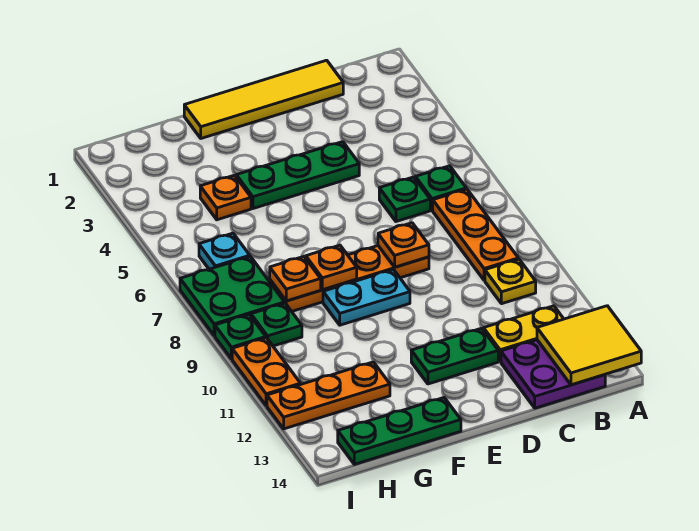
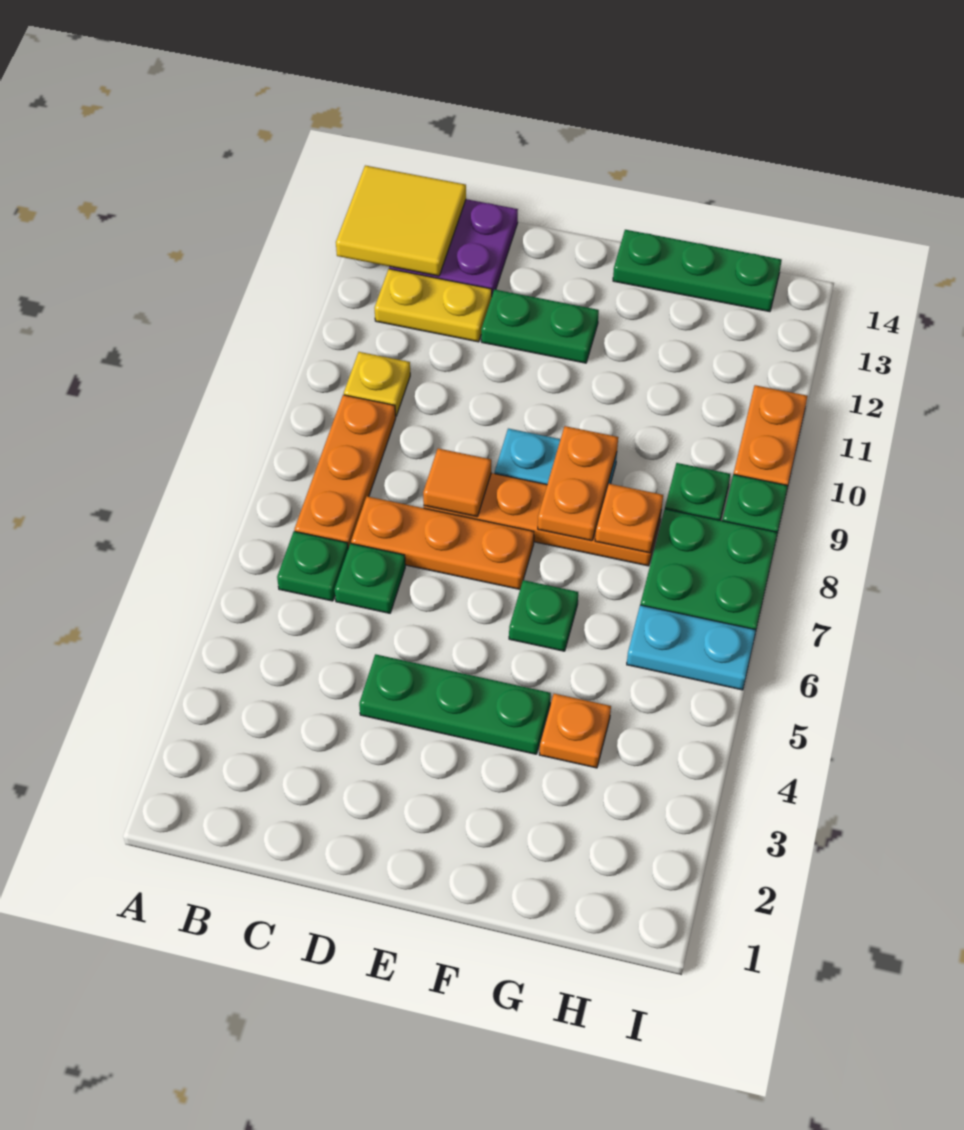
yellow 1x4 tile [184,60,343,138] -> none
orange 1x1 plate [378,223,429,267] -> orange 1x1 tile [423,449,491,517]
none -> green 1x1 plate [509,580,578,651]
orange 1x1 plate [306,245,357,290] -> orange 1x2 plate [538,426,618,541]
orange 1x3 plate [267,362,390,429] -> orange 1x3 plate moved to [351,496,534,589]
cyan 1x1 plate [199,233,250,269] -> cyan 1x2 plate [627,605,756,690]

